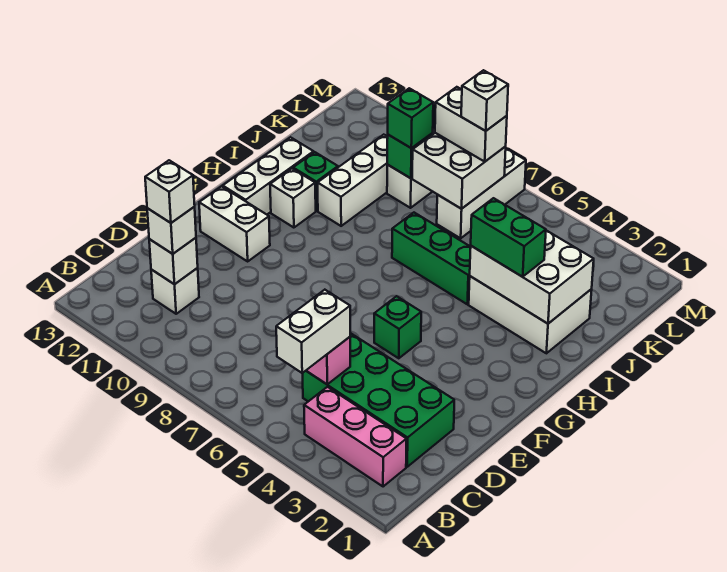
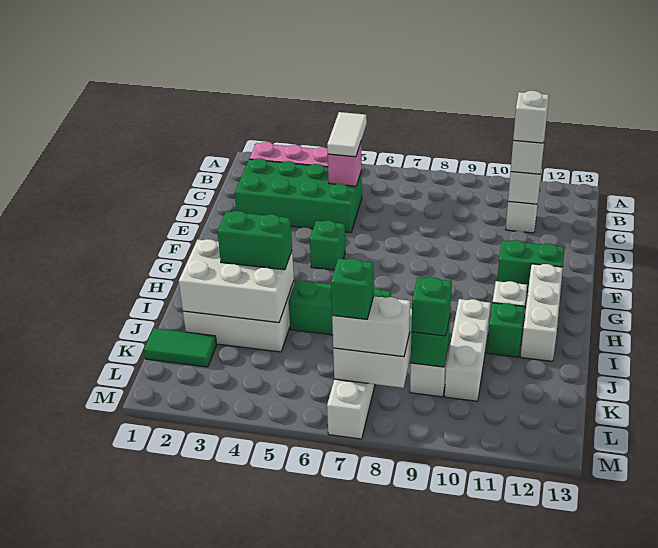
white 1x2 brick [276,290,350,373] -> white 1x2 tile [327,112,367,157]
white 1x2 brick [199,186,270,261] -> green 1x2 brick [497,240,565,292]
none -> green 1x2 tile [144,328,217,367]
white 1x1 brick [461,70,508,131] -> green 1x1 brick [331,258,374,319]

